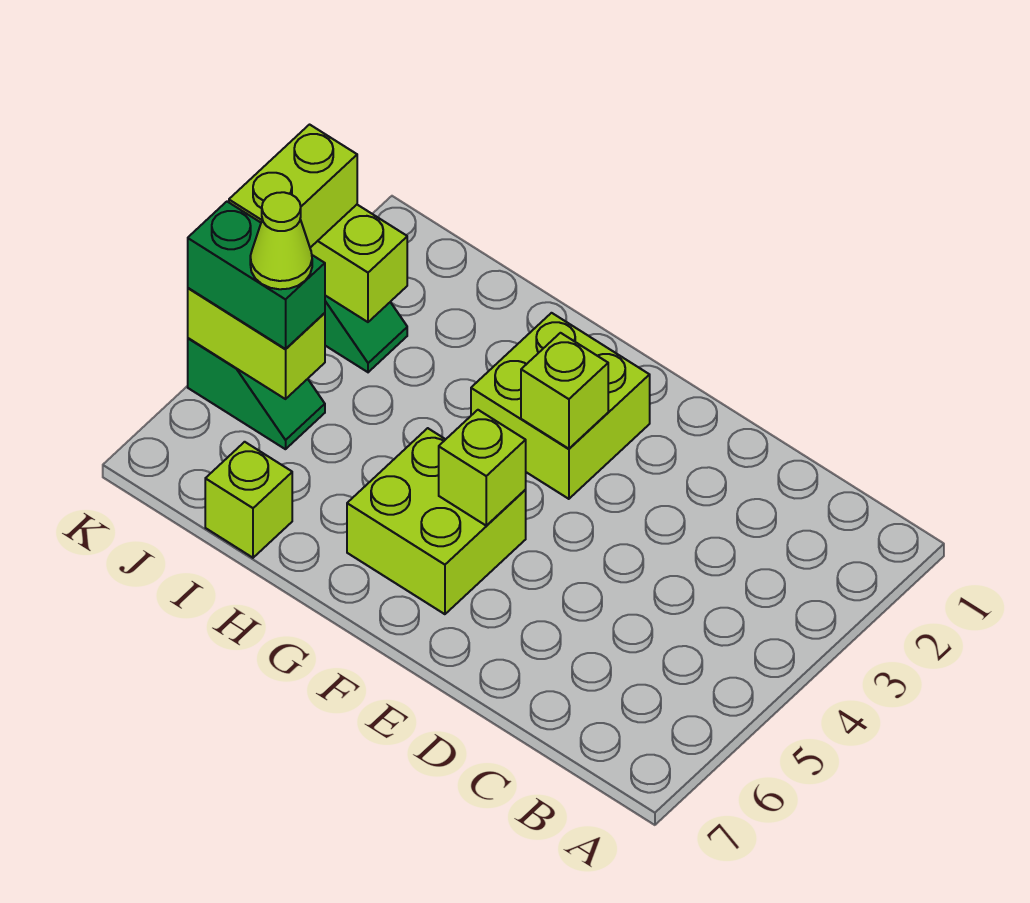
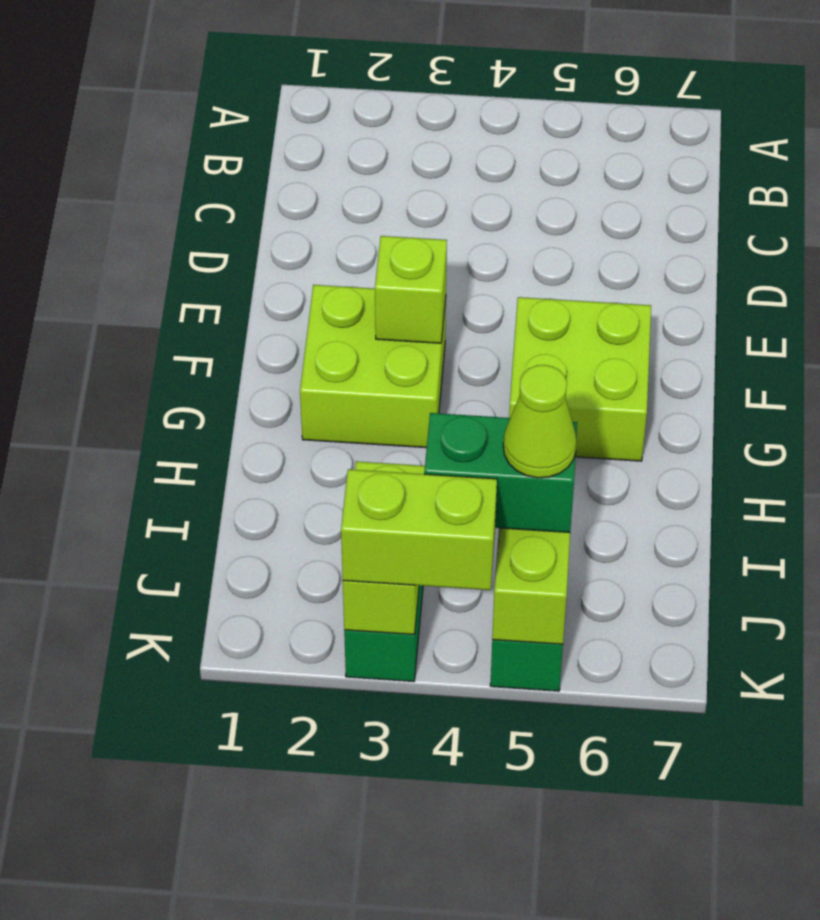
lime 1x1 brick [439,410,526,525] -> none
lime 1x1 brick [205,442,292,558] -> none
green 1x2 brick [188,202,325,349] -> green 1x2 brick turned to [424,413,578,533]

